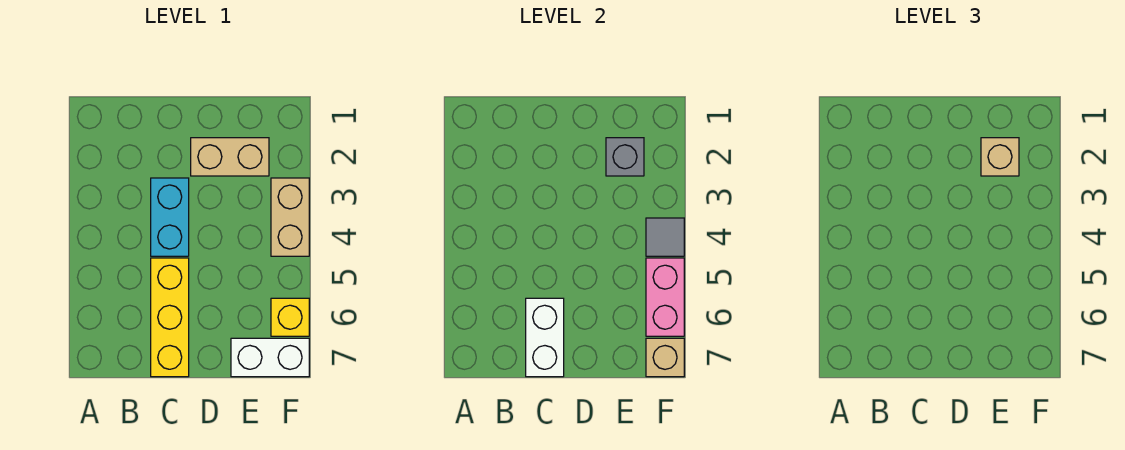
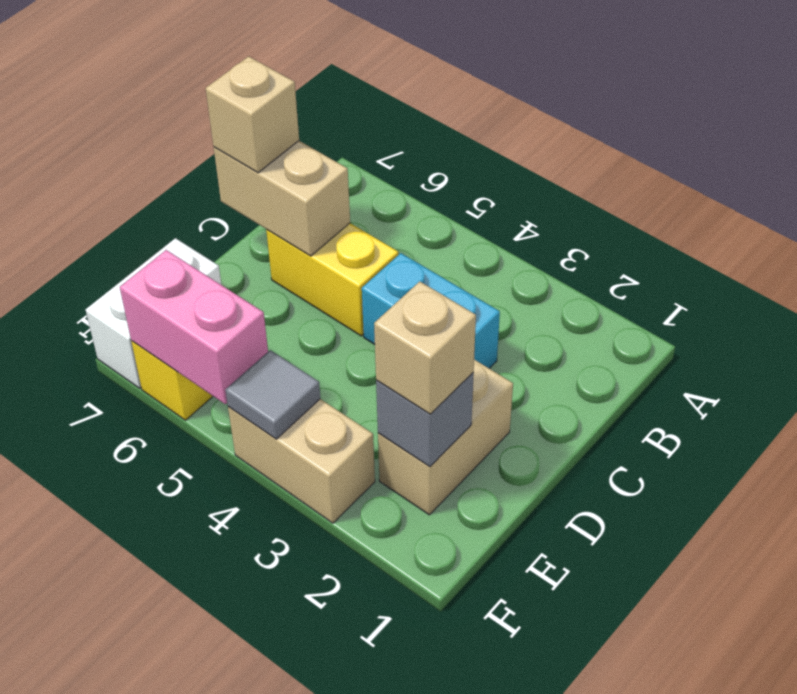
yellow 1x3 brick [151,258,189,377] -> yellow 1x2 brick [266,223,398,336]
white 1x2 brick [526,298,564,377] -> tan 1x2 brick [214,141,350,256]
tan 1x1 brick [646,338,684,377] -> tan 1x1 brick moved to [206,56,299,173]

